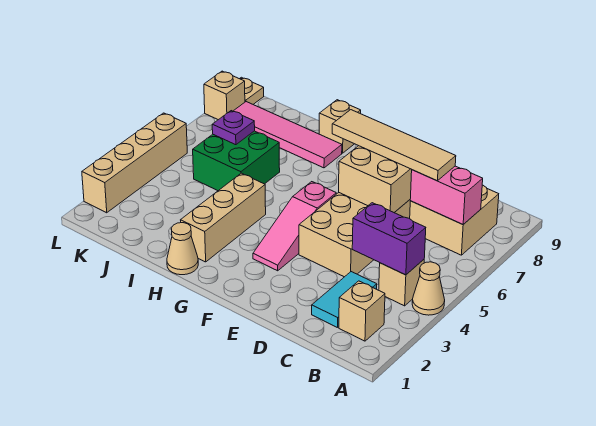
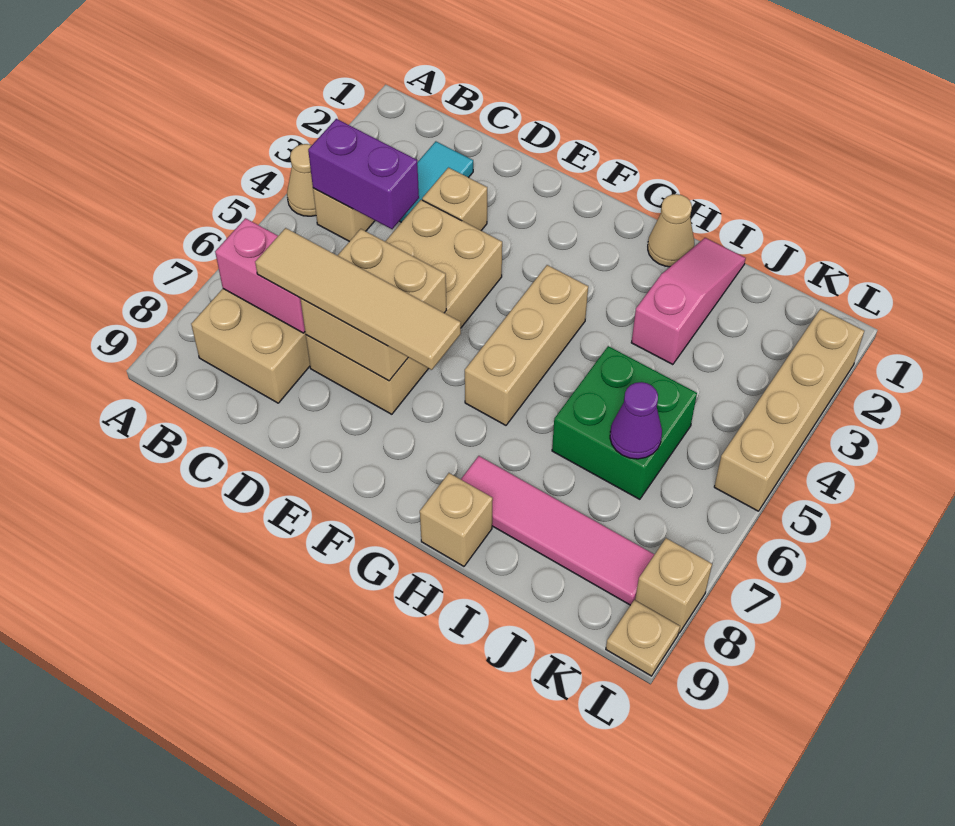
tan 1x1 brick [339,281,385,341] -> tan 1x1 brick moved to [422,168,487,230]
pink 1x3 slope [253,182,336,271] -> pink 1x3 slope moved to [631,238,746,365]
tan 1x3 brick [181,173,266,262] -> tan 1x3 brick moved to [465,265,588,425]
purple 1x1 plate [212,111,255,145] -> purple 1x1 cone [610,382,662,459]

